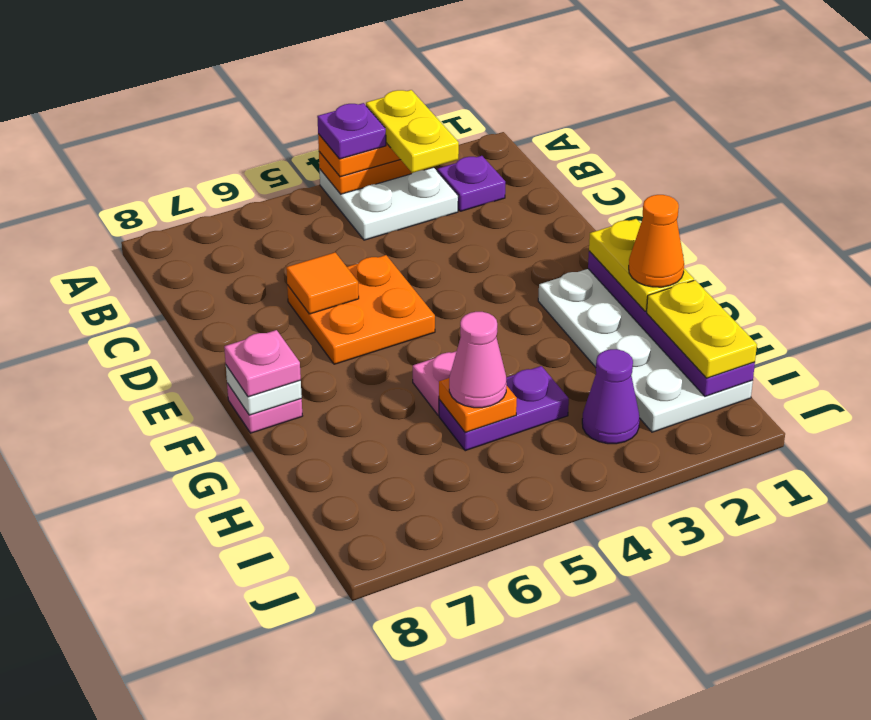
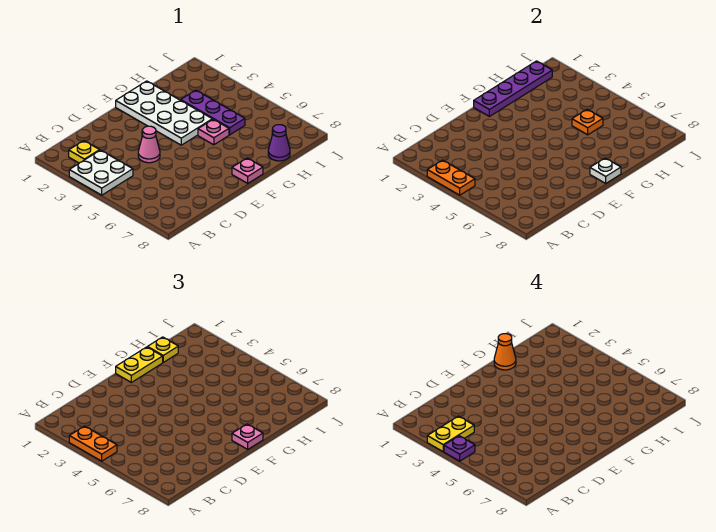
purple 1x1 plate [437,156,505,211] -> yellow 1x1 plate [69,141,100,163]
orange 2x2 plate [287,255,435,364] -> none
orange 1x1 tile [286,253,359,314] -> none
white 2x4 plate [538,269,753,432] -> white 2x4 plate turned to [116,81,212,145]
yellow 1x2 plate [647,280,757,378] -> yellow 1x1 plate [148,337,178,362]
purple 1x2 plate [439,366,569,451] -> purple 1x3 plate [181,90,245,135]
pink 1x1 cone [449,312,507,408] -> pink 1x1 cone moved to [138,126,160,163]
purple 1x1 cone [582,349,640,444] -> purple 1x1 cone moved to [268,125,290,161]

